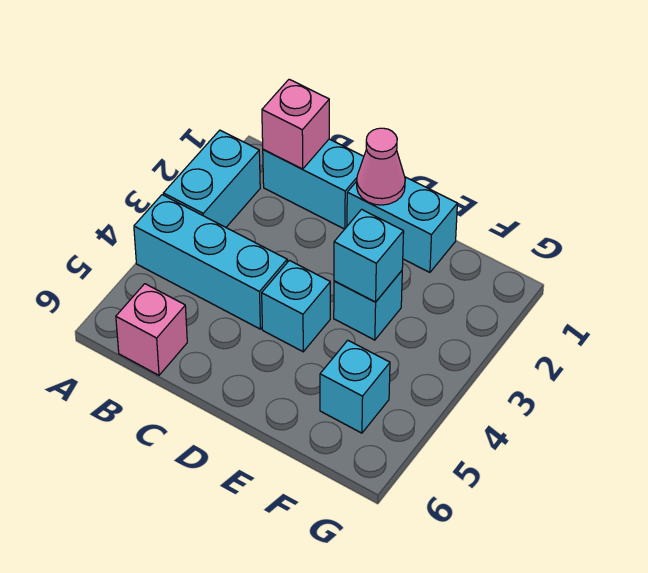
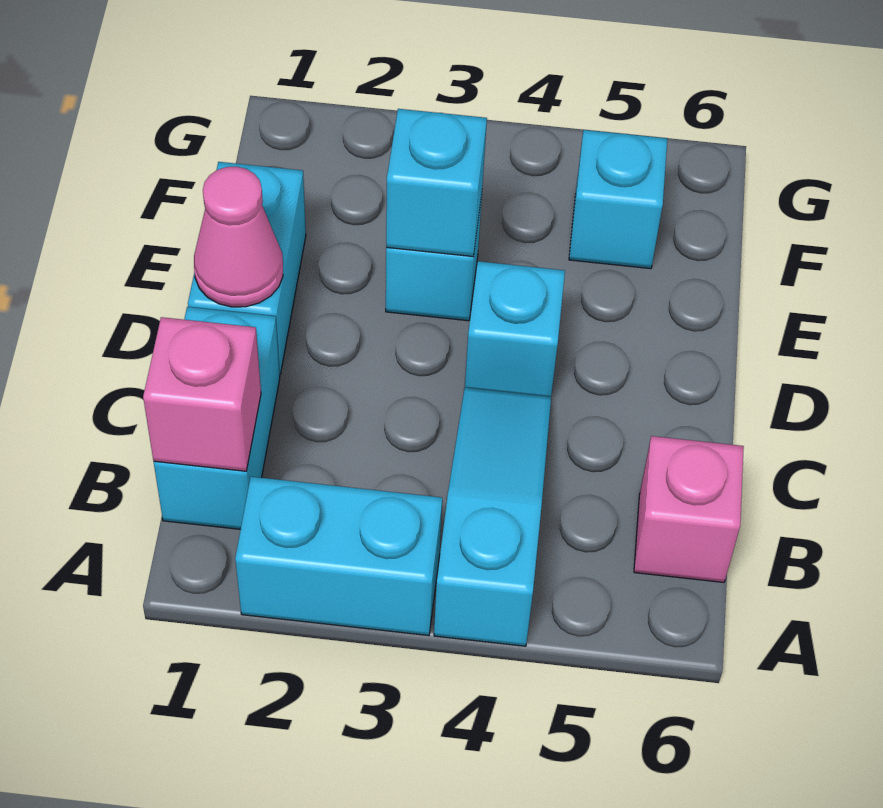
cyan 1x3 brick [134,195,287,329] -> cyan 1x3 slope [434,387,551,646]

